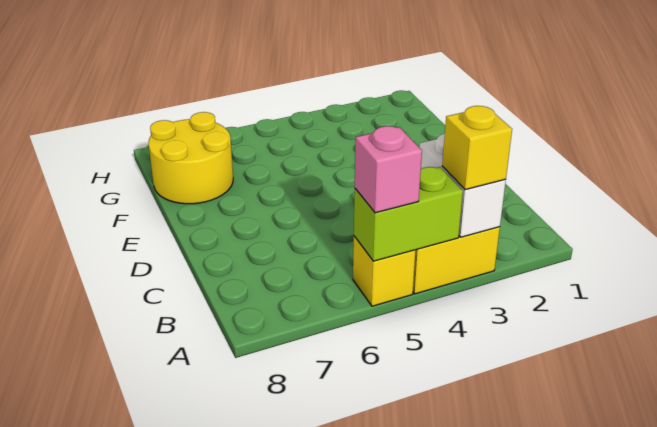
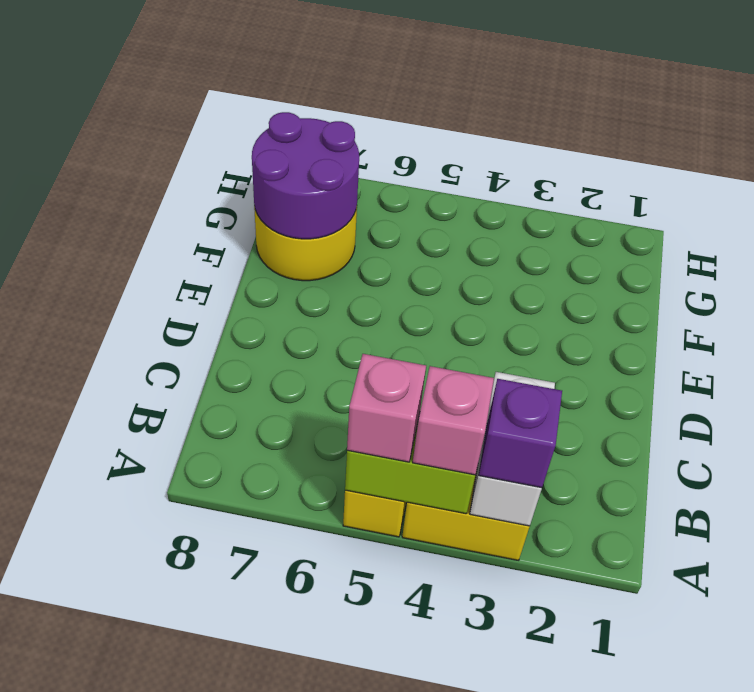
yellow 1x1 brick [442,106,512,190] -> purple 1x1 brick [479,379,562,488]
none -> pink 1x1 brick [413,366,494,475]
none -> purple 2x2 round brick [252,112,359,239]

